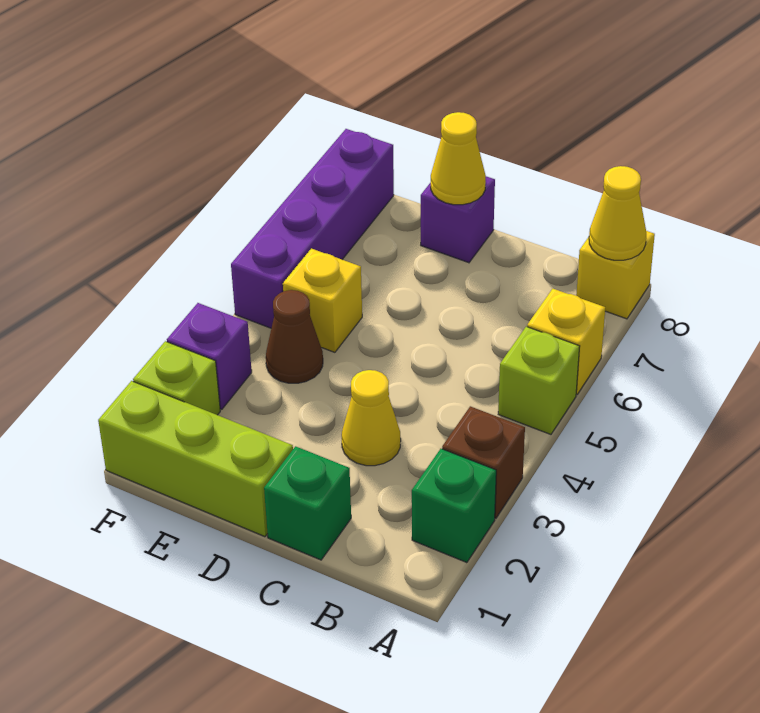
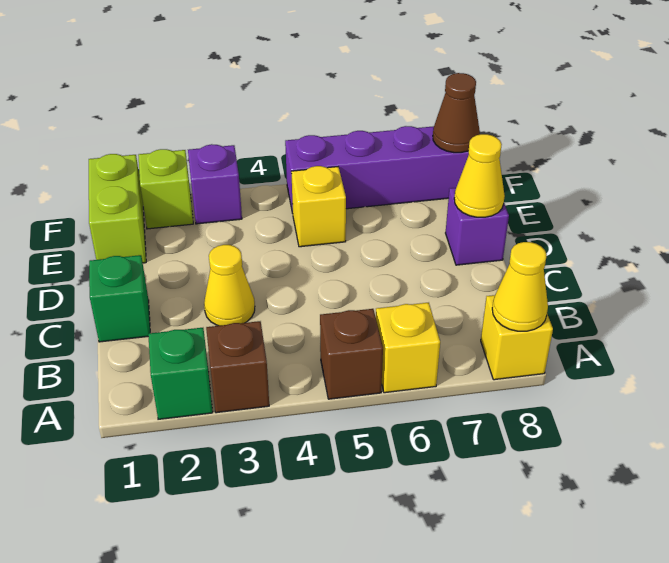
lime 1x1 brick [498,327,580,434] -> brown 1x1 brick [320,309,383,399]
lime 1x3 brick [98,381,293,537] -> lime 1x2 brick [89,154,146,263]
brown 1x1 cone [266,290,323,383] -> brown 1x1 cone moved to [433,73,480,153]

